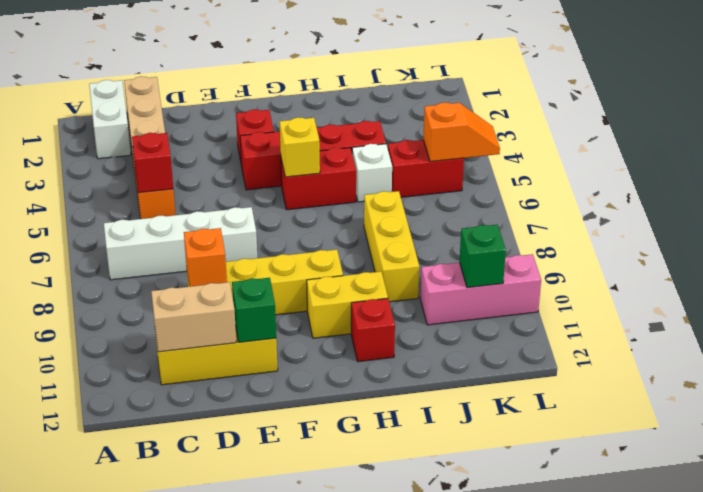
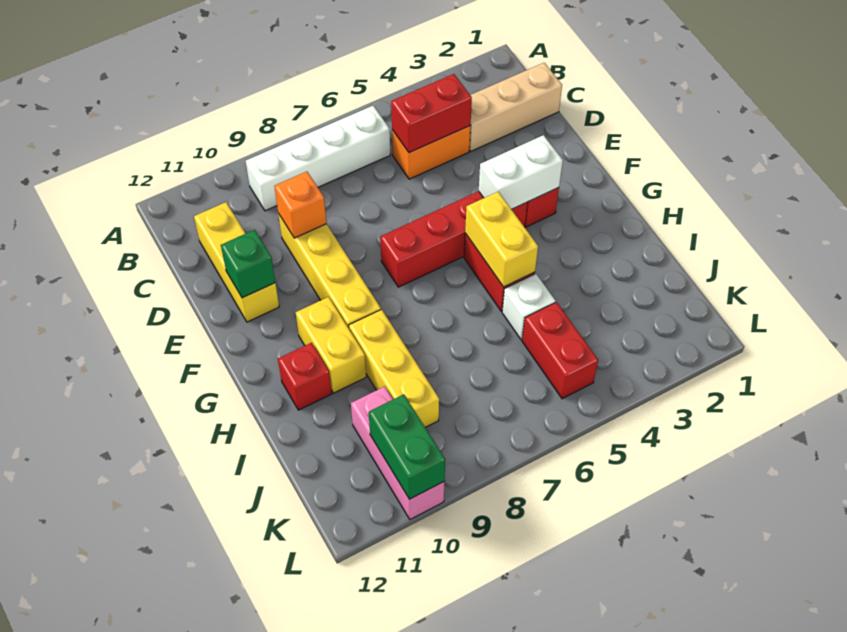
white 1x2 brick [89,80,131,159] -> white 1x2 brick moved to [479,135,563,209]
white 1x4 brick [104,207,257,280] -> white 1x4 brick turned to [246,106,390,211]
red 1x1 brick [132,133,173,193] -> red 1x2 brick [391,74,472,153]
tan 1x2 brick [151,282,236,352] -> none
red 1x4 brick [240,121,386,190] -> red 1x4 brick turned to [380,191,527,287]
yellow 1x1 brick [280,117,320,177] -> yellow 1x2 brick [465,192,538,287]
yellow 1x3 brick [364,191,419,302] -> yellow 1x3 brick turned to [349,310,439,427]
orange 1x2 slope [423,102,500,162] -> none
green 1x1 brick [459,225,506,288] -> green 1x2 brick [369,394,445,499]

